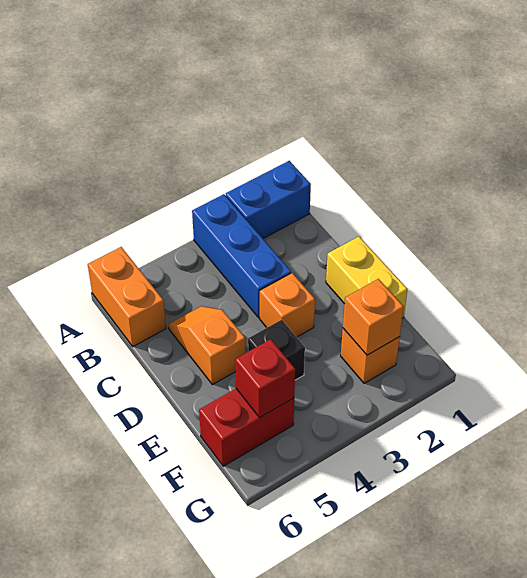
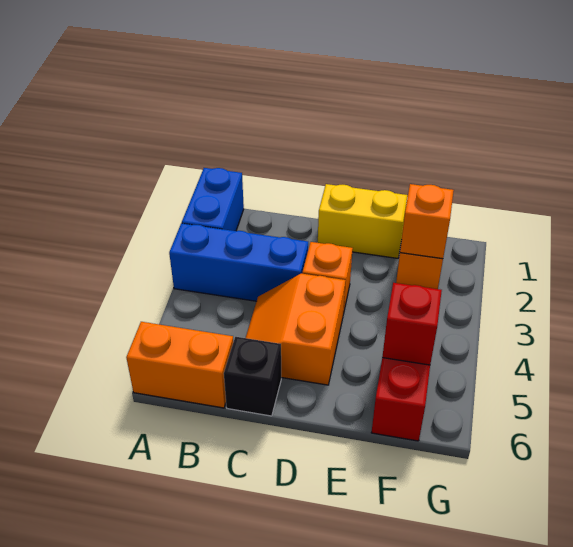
orange 1x2 slope [168,306,245,385] -> orange 2x2 slope [246,274,346,385]
black 1x1 brick [248,320,305,380] -> black 1x1 brick moved to [224,337,281,416]

